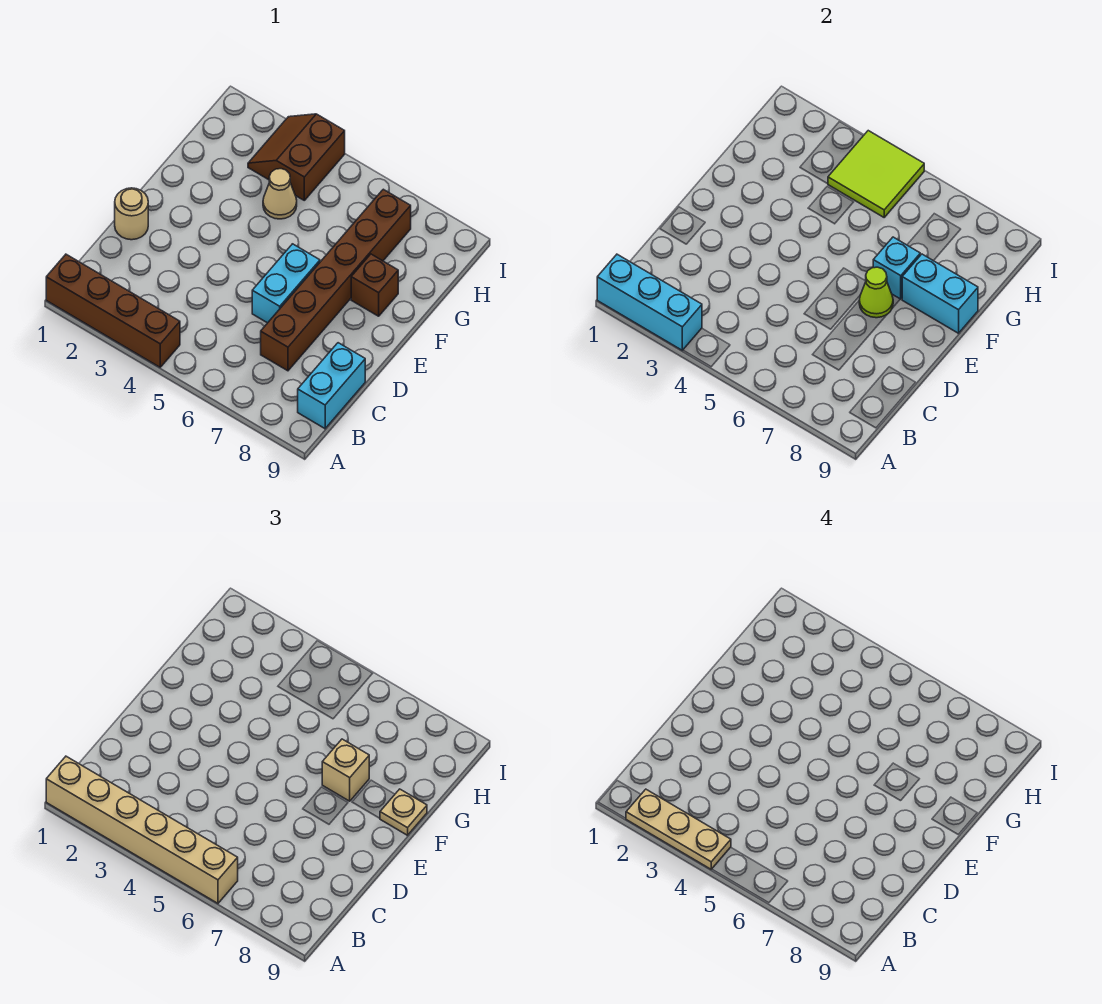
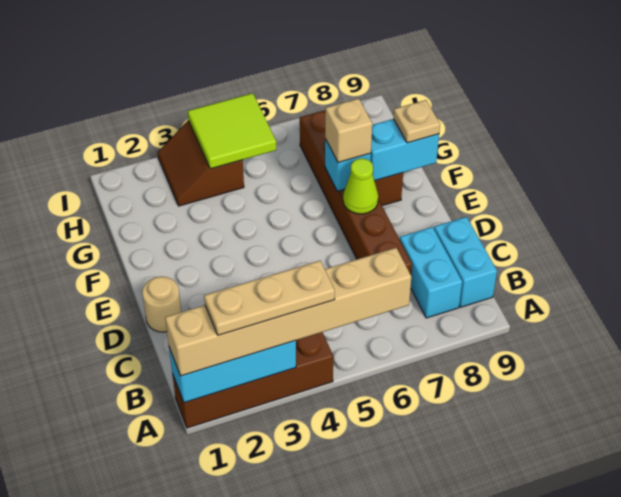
cyan 1x2 brick [252,244,320,323] -> cyan 1x2 brick moved to [400,227,462,318]
tan 1x1 cone [263,169,297,219] -> none

